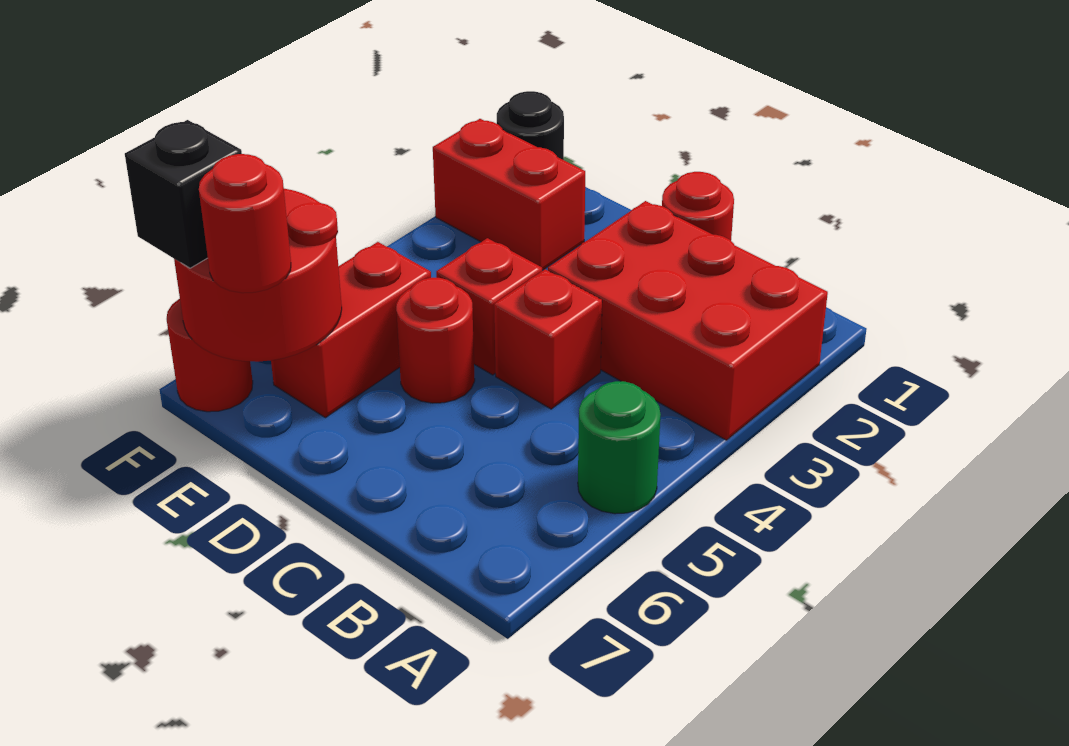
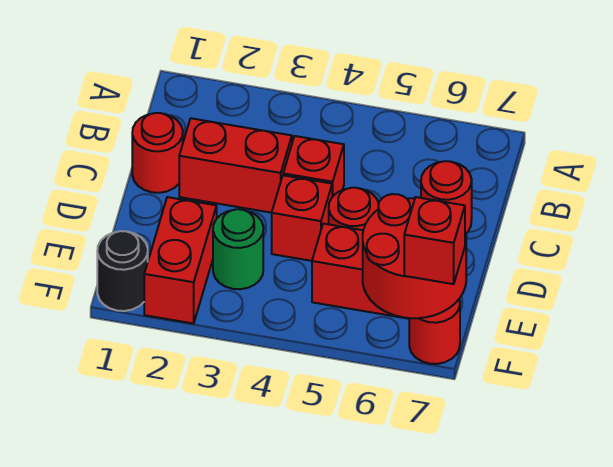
red 2x3 brick [548,201,828,440] -> red 1x2 brick [179,118,292,213]
green 1x1 round brick [578,381,661,514] -> green 1x1 round brick moved to [213,209,263,289]
black 1x1 brick [125,120,242,268] -> red 1x1 brick [404,197,465,284]

